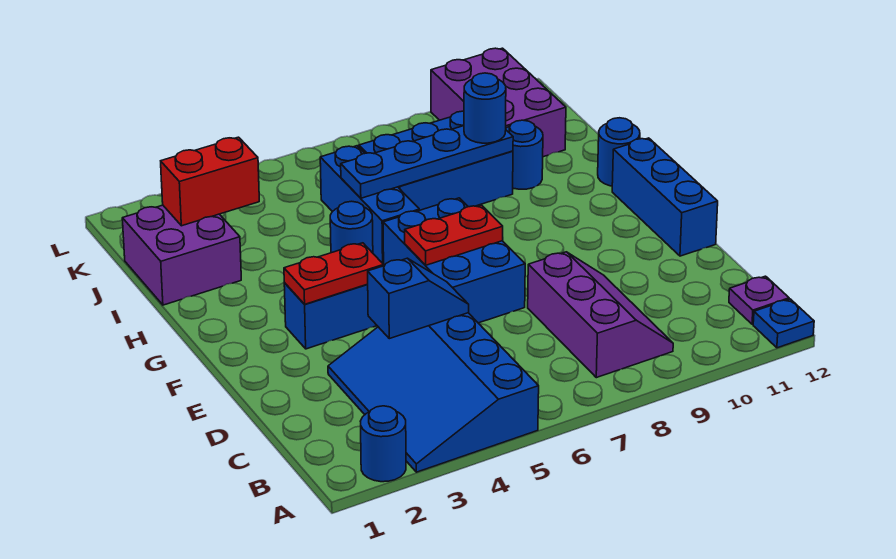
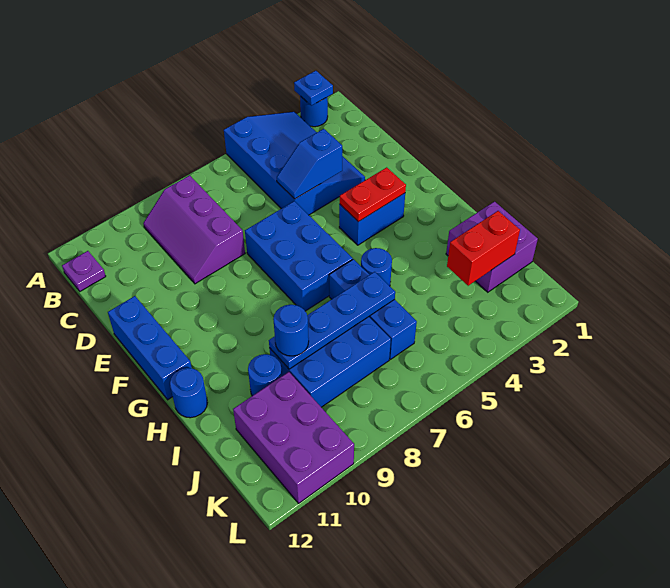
blue 1x1 plate [753,299,814,348] -> blue 1x1 plate moved to [294,71,333,106]
red 1x2 plate [405,205,503,265] -> none

